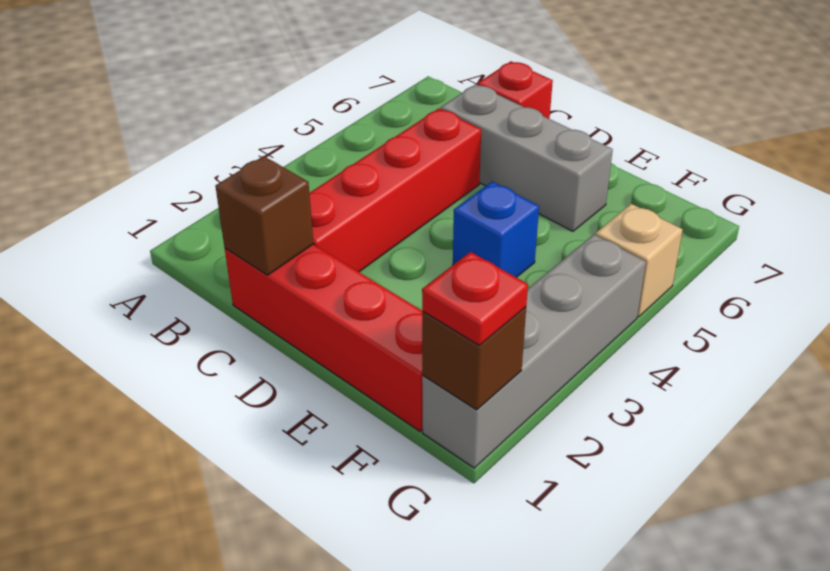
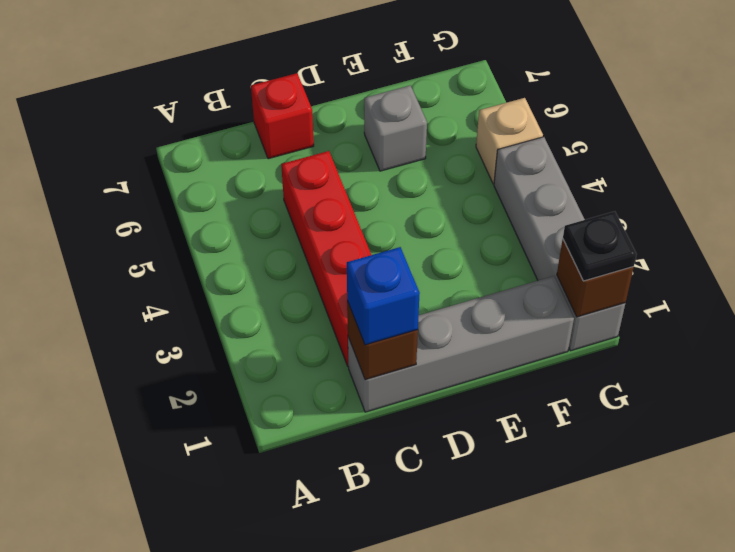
red 1x4 brick [225,244,423,431] -> grey 1x4 brick [348,276,574,412]
grey 1x3 brick [441,84,613,231] -> grey 1x1 brick [364,85,427,171]
blue 1x1 brick [453,182,539,277] -> blue 1x1 brick moved to [347,247,420,345]
red 1x1 plate [422,252,528,345] -> black 1x1 plate [563,211,637,281]

